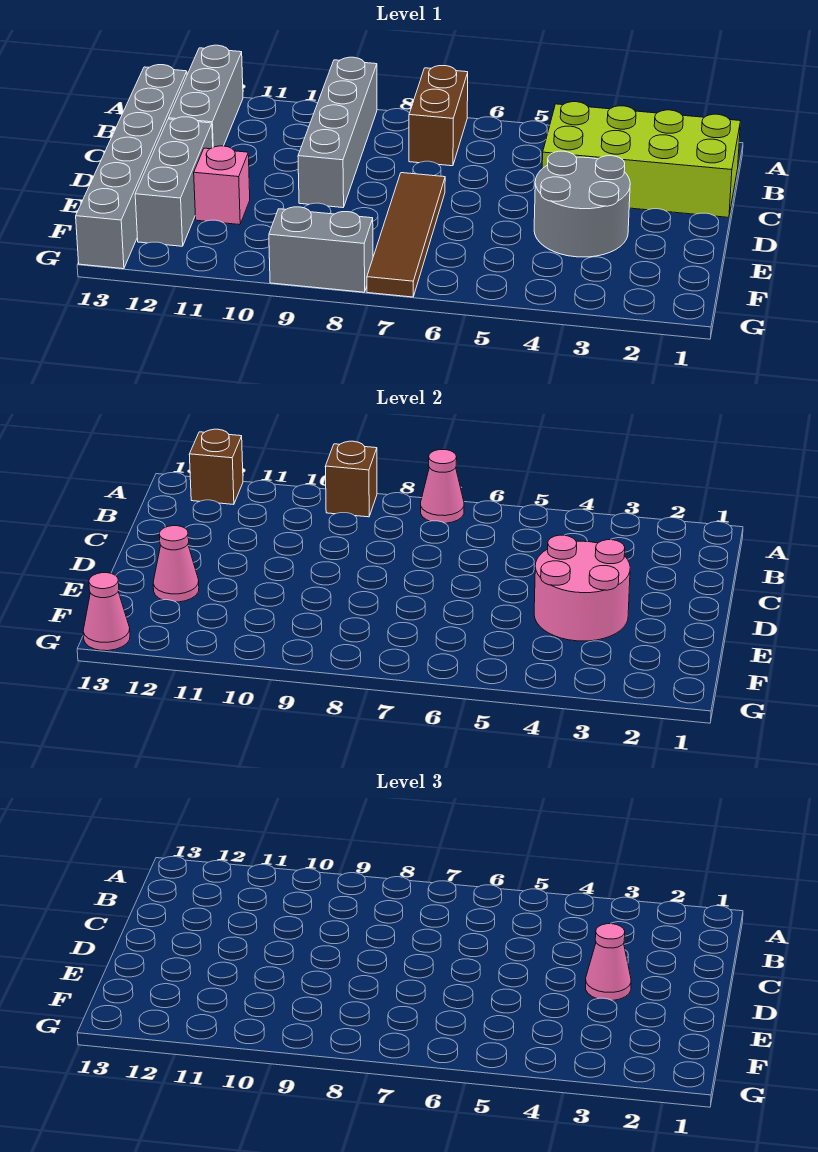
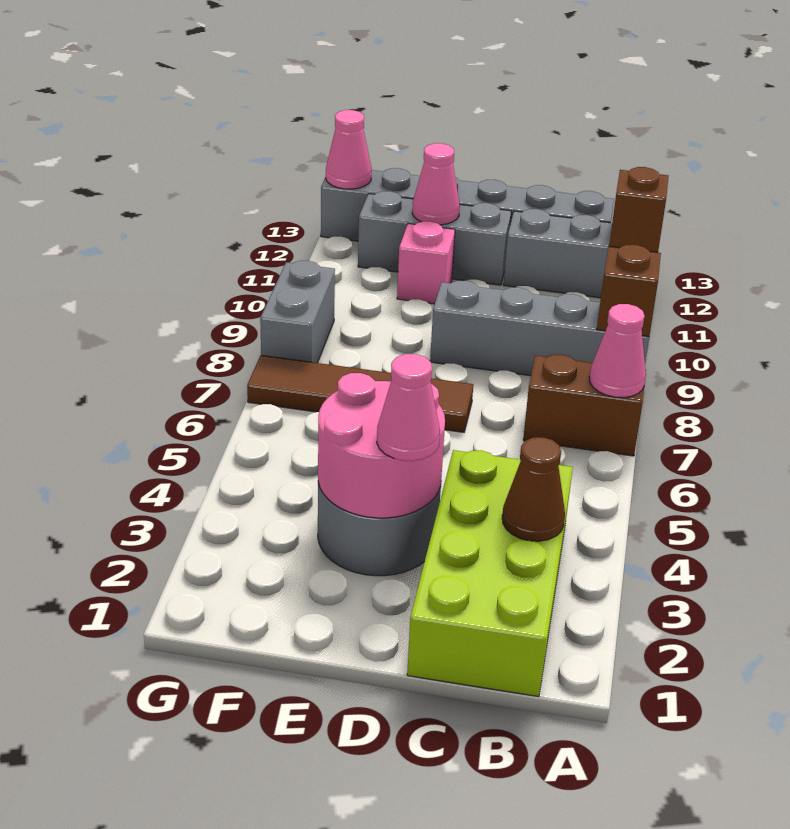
none -> brown 1x1 cone [502,437,565,541]

